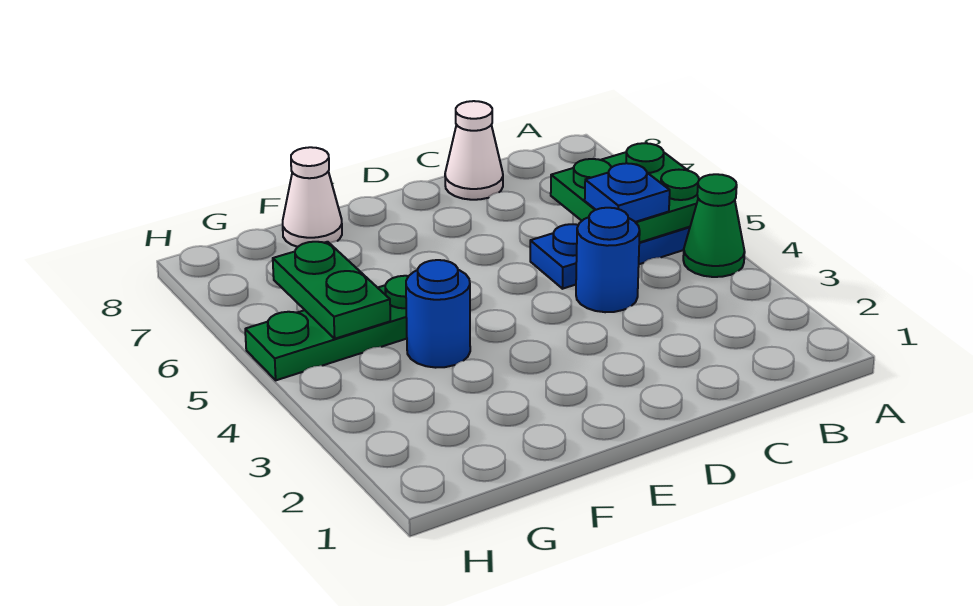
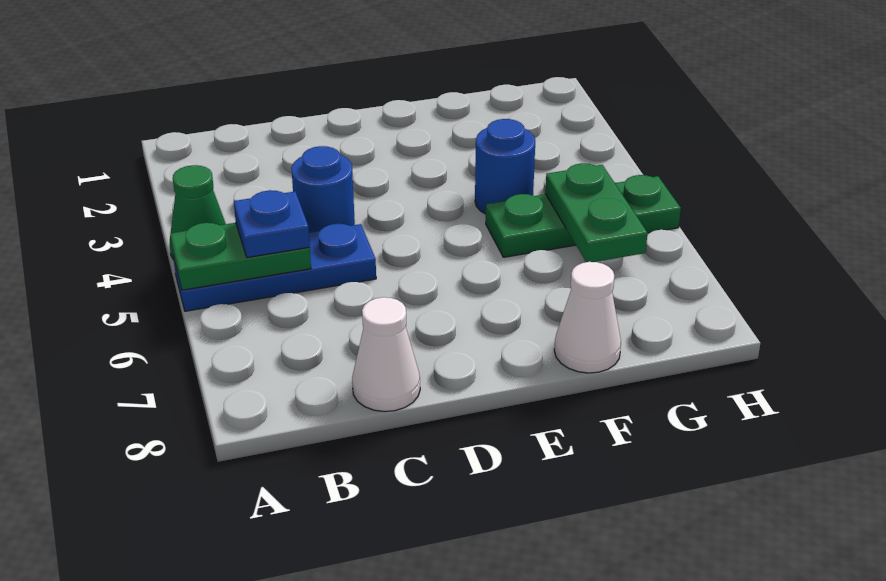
green 2x2 plate [551,143,700,243] -> green 1x2 plate [170,223,311,290]

